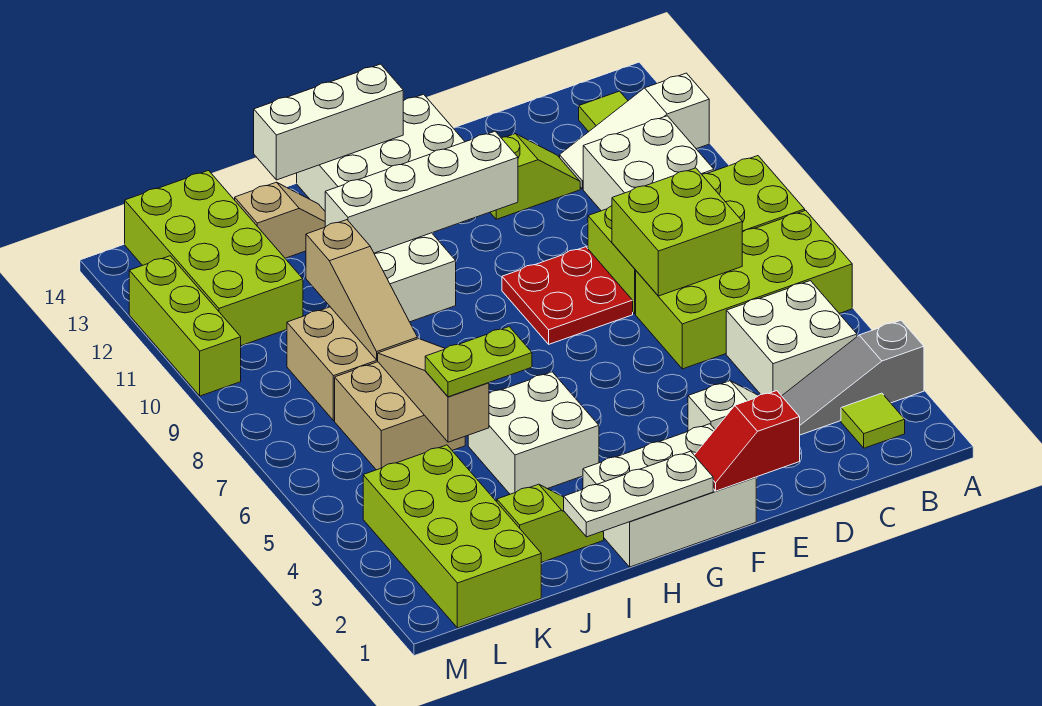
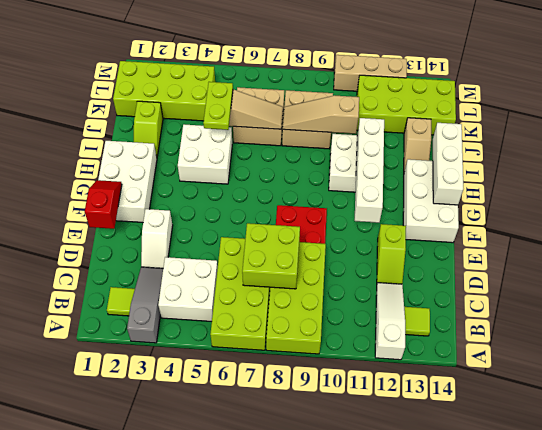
white 2x2 brick [583,116,714,211] -> none
white 1x3 plate [564,451,713,537] -> none
lime 1x3 brick [129,256,241,396] -> tan 1x3 brick [334,55,407,91]

